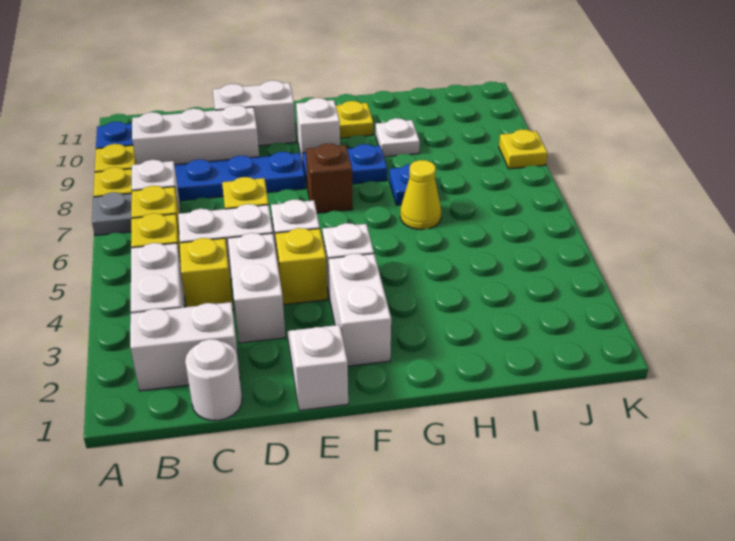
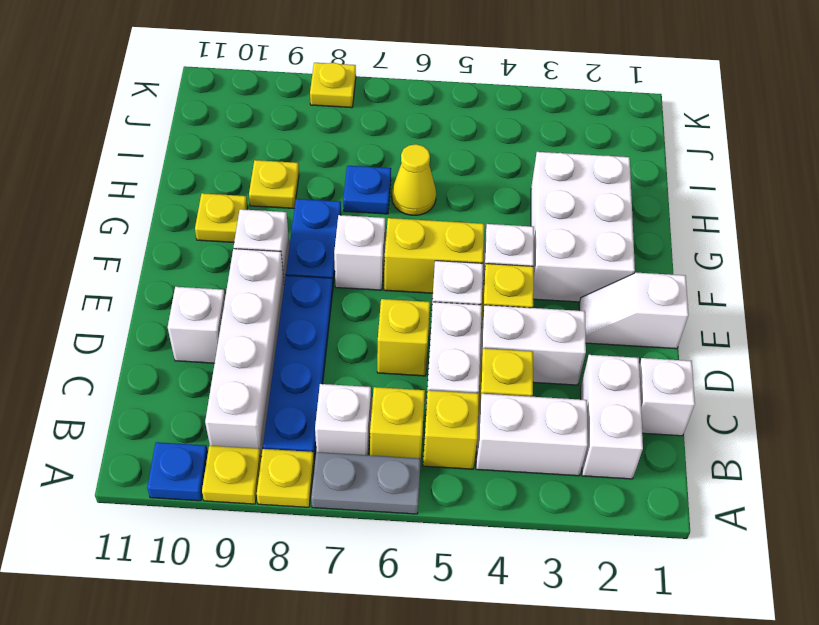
grey 1x1 plate [92,192,132,235] -> grey 1x2 plate [311,452,421,514]
white 1x3 brick [132,105,259,165] -> white 1x4 brick [205,249,284,456]
white 1x1 round brick [185,339,242,420] -> white 1x1 brick [639,358,695,436]
white 1x2 brick [213,80,296,146] -> white 1x1 brick [168,287,225,363]
white 1x2 brick [329,254,391,366] -> white 2x3 brick [531,152,635,302]
none -> yellow 1x2 brick [384,218,484,293]
brown 1x1 brick [306,144,353,213] -> white 1x1 brick [334,215,385,290]
white 1x1 plate [376,118,420,157] -> yellow 1x1 plate [249,160,299,209]

